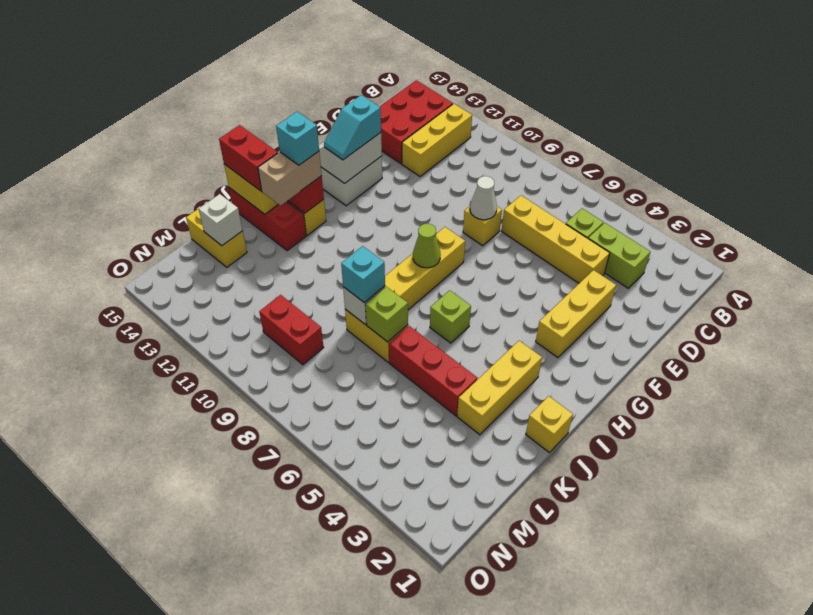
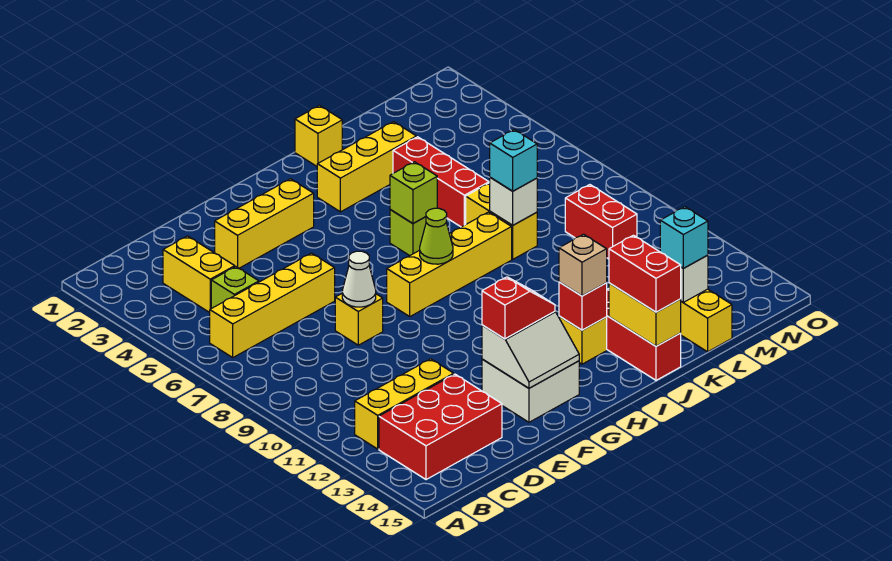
lime 1x2 brick [588,223,650,288] -> yellow 1x2 brick [163,236,235,313]
yellow 1x4 brick [502,195,610,283] -> yellow 1x4 brick turned to [210,253,335,357]
cyan 1x2 slope [324,95,381,160] -> red 1x2 slope [482,277,555,339]
tan 1x2 brick [258,151,322,206] -> tan 1x1 brick [559,234,607,296]
cyan 1x1 brick [276,112,319,165] -> cyan 1x1 brick moved to [660,207,708,268]
lime 1x1 brick [365,287,408,342] -> lime 1x1 brick moved to [390,162,437,223]

